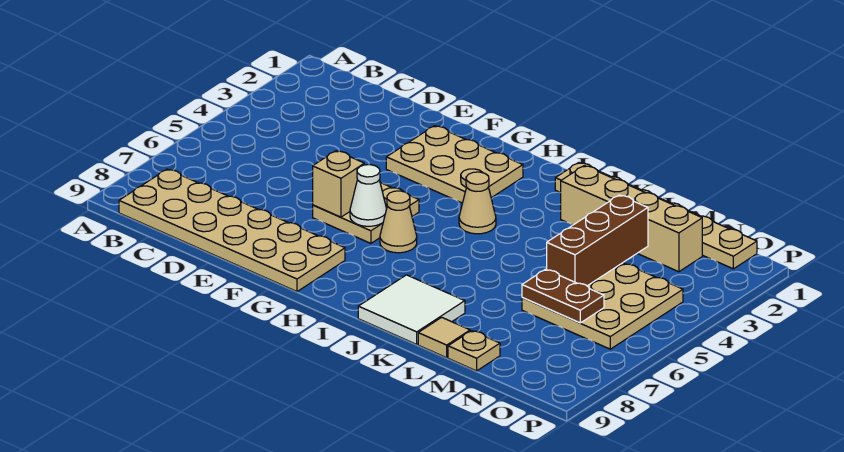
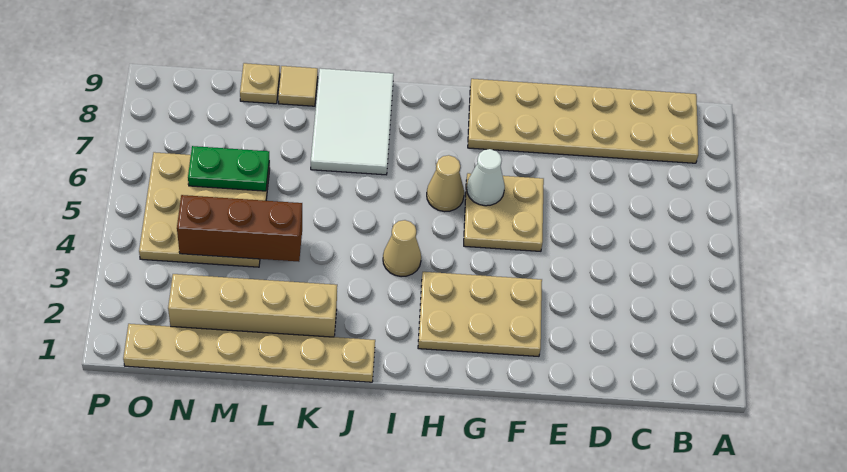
tan 1x1 brick [313,151,364,217] -> none
white 2x2 tile [358,275,465,344] -> white 2x3 tile [311,68,394,175]
brown 1x3 brick [547,195,648,286] -> brown 1x3 brick turned to [177,195,302,262]
brown 1x2 plate [522,269,604,323] -> green 1x2 plate [188,146,269,191]

